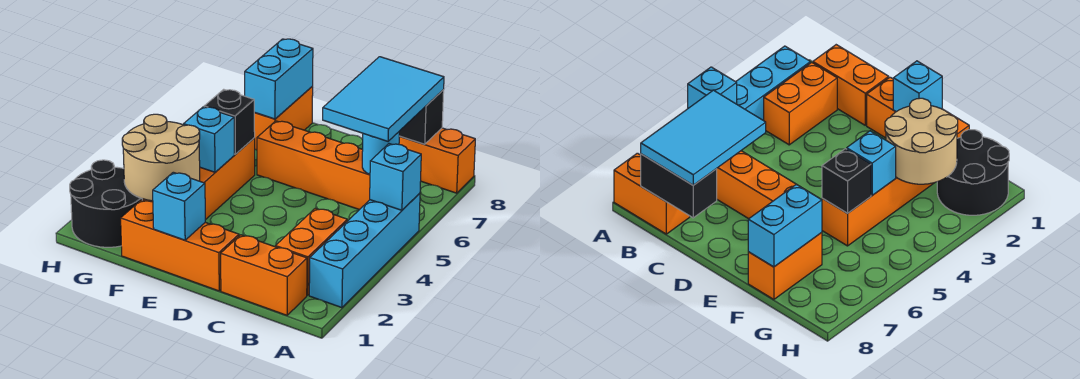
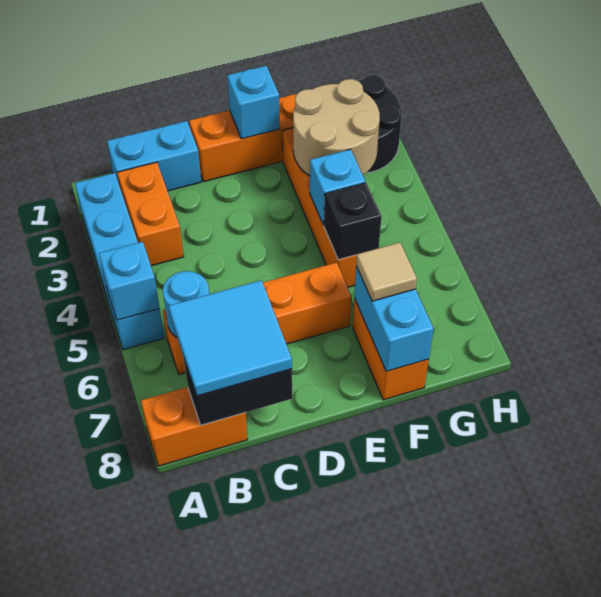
orange 1x2 brick [221,235,307,315] -> cyan 1x2 brick [107,121,201,191]
cyan 2x3 tile [323,57,444,141] -> cyan 2x2 tile [169,280,292,396]
none -> tan 1x1 tile [356,243,417,301]

